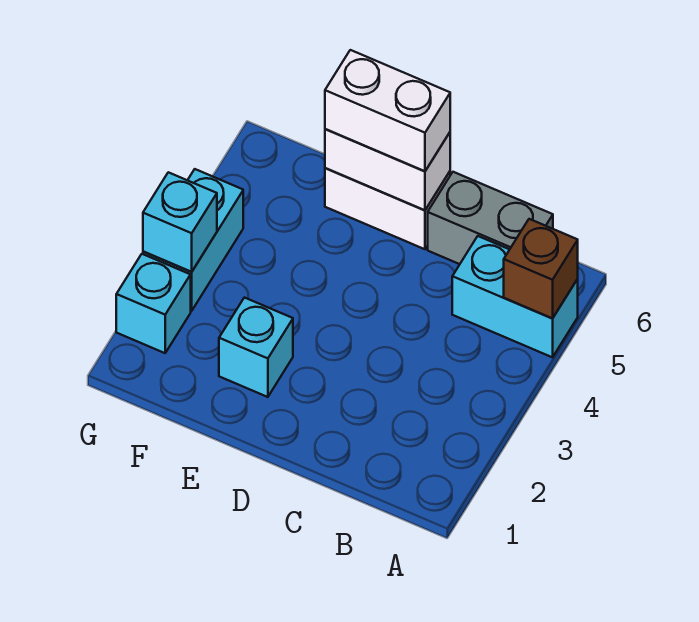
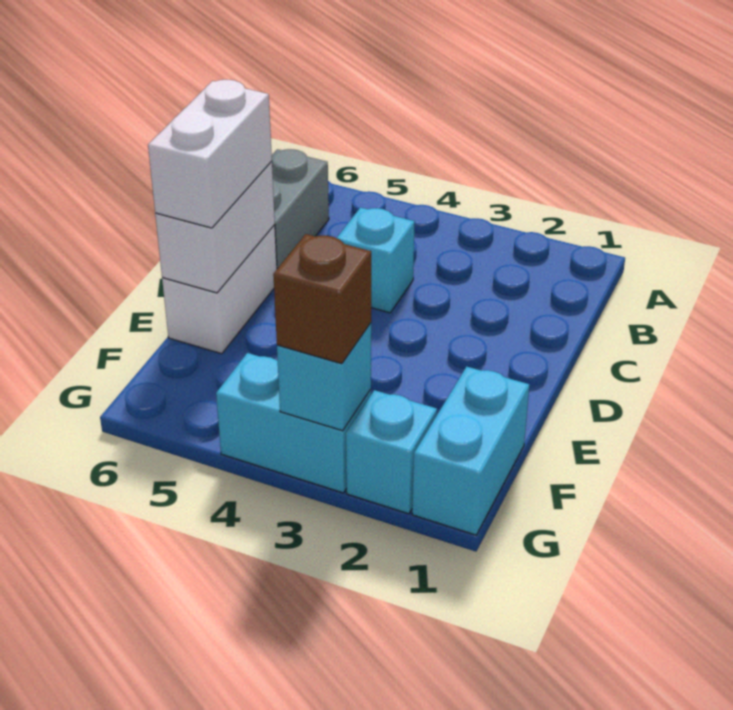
cyan 1x2 brick [452,236,578,357] -> cyan 1x2 brick moved to [412,367,529,535]
brown 1x1 brick [504,219,578,318] -> brown 1x1 brick moved to [273,234,371,364]
cyan 1x1 brick [219,298,293,397] -> cyan 1x1 brick moved to [337,207,415,313]

